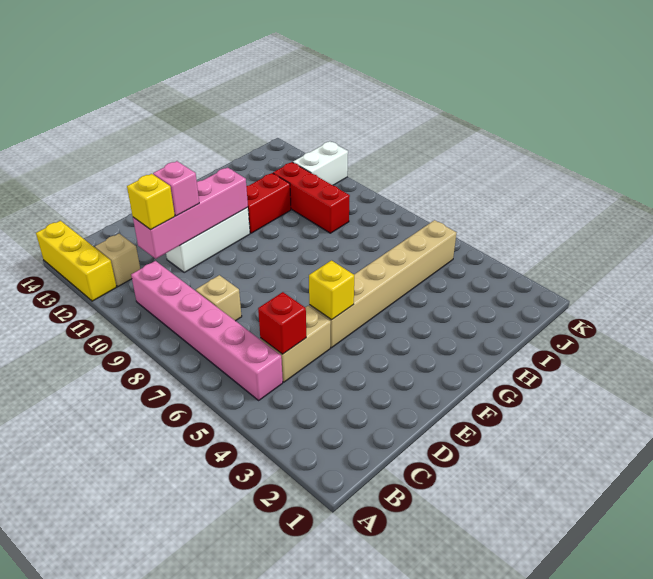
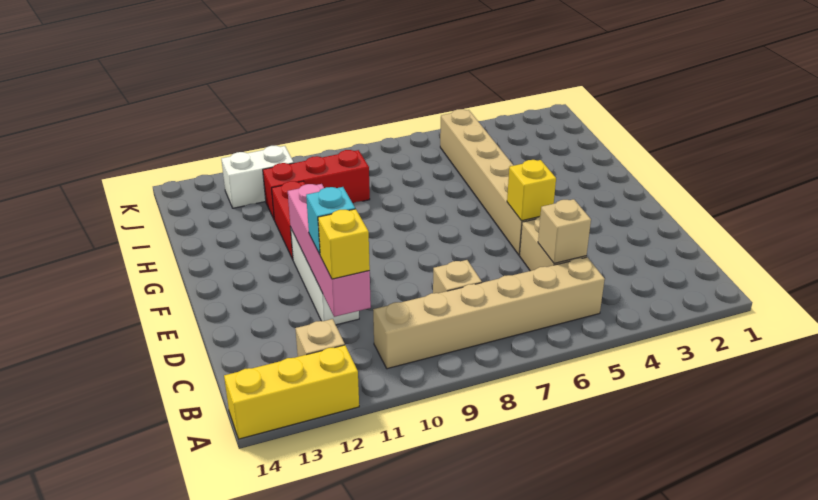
pink 1x6 brick [131,261,283,400] -> tan 1x6 brick [373,257,605,369]
red 1x1 brick [258,292,306,354] -> tan 1x1 brick [538,199,591,264]
pink 1x1 brick [153,161,199,216] -> cyan 1x1 brick [306,187,355,254]
white 1x2 brick [293,141,348,185] -> white 1x2 brick turned to [221,146,294,208]

